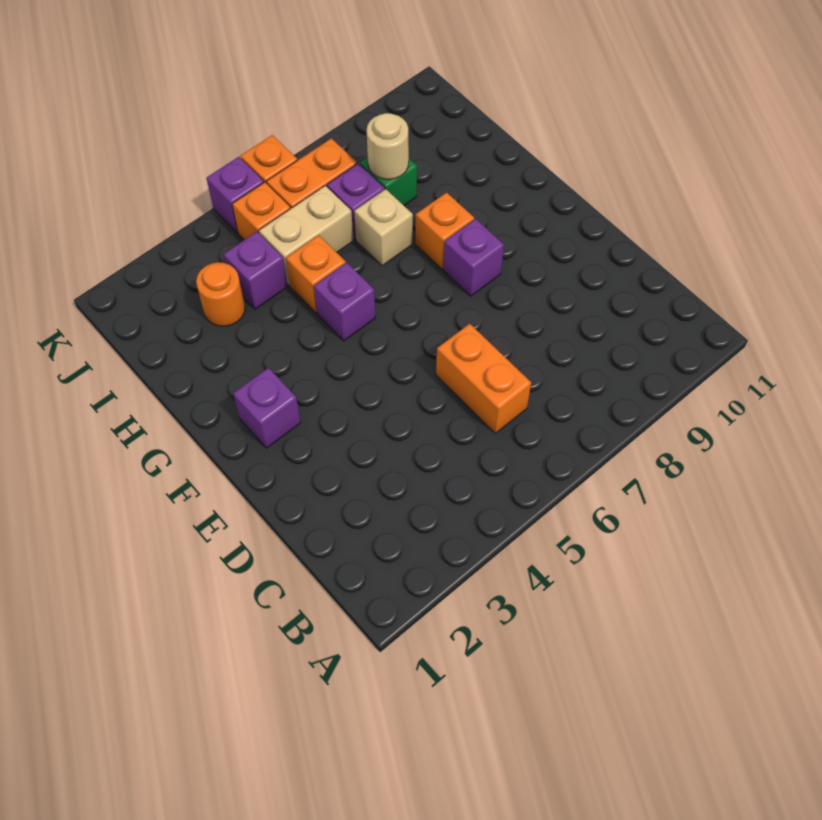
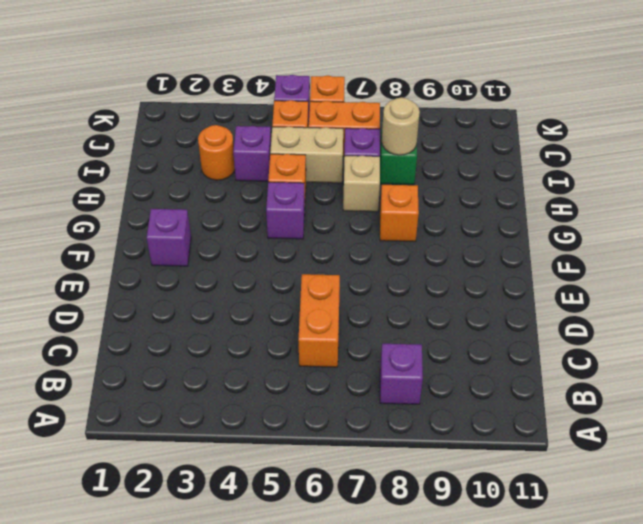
purple 1x1 brick [443,219,504,296] -> purple 1x1 brick moved to [380,344,423,404]

